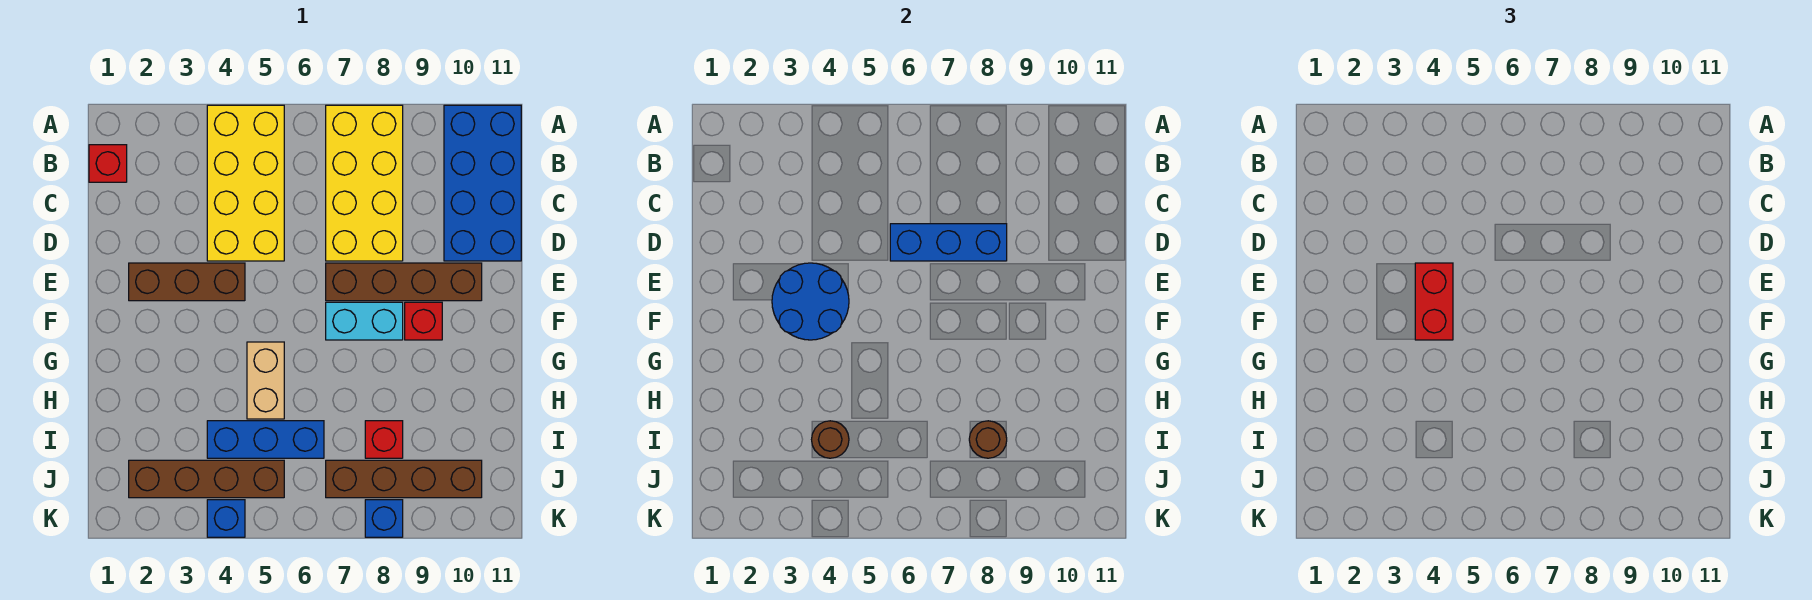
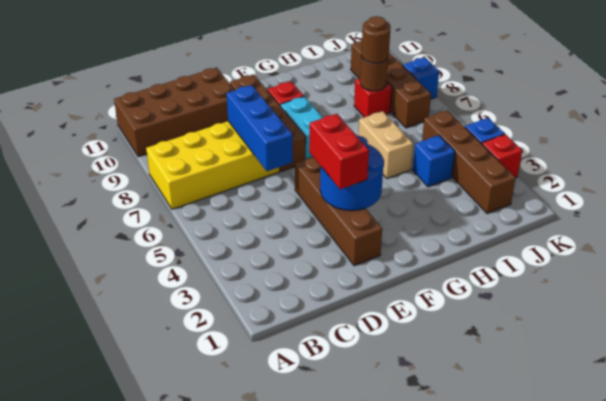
yellow 2x4 brick [207,105,284,261] -> none
blue 2x4 brick [444,105,521,261] -> brown 2x4 brick [114,68,235,157]
red 1x1 brick [89,145,127,182] -> red 1x1 brick moved to [482,134,522,177]
brown 1x3 brick [129,263,245,301] -> brown 1x4 brick [295,157,382,266]
red 1x2 brick [1415,263,1453,340] -> red 1x2 brick turned to [309,114,369,189]
tan 1x2 brick [247,342,284,419] -> tan 1x2 brick turned to [358,111,413,178]
blue 1x3 brick [207,421,324,458] -> blue 1x1 brick [413,135,455,187]
brown 1x1 round brick [812,421,849,458] -> brown 1x1 round brick moved to [361,16,391,63]

